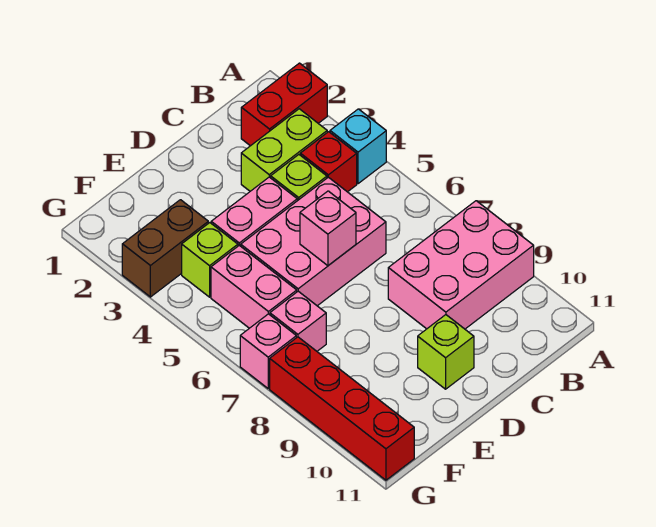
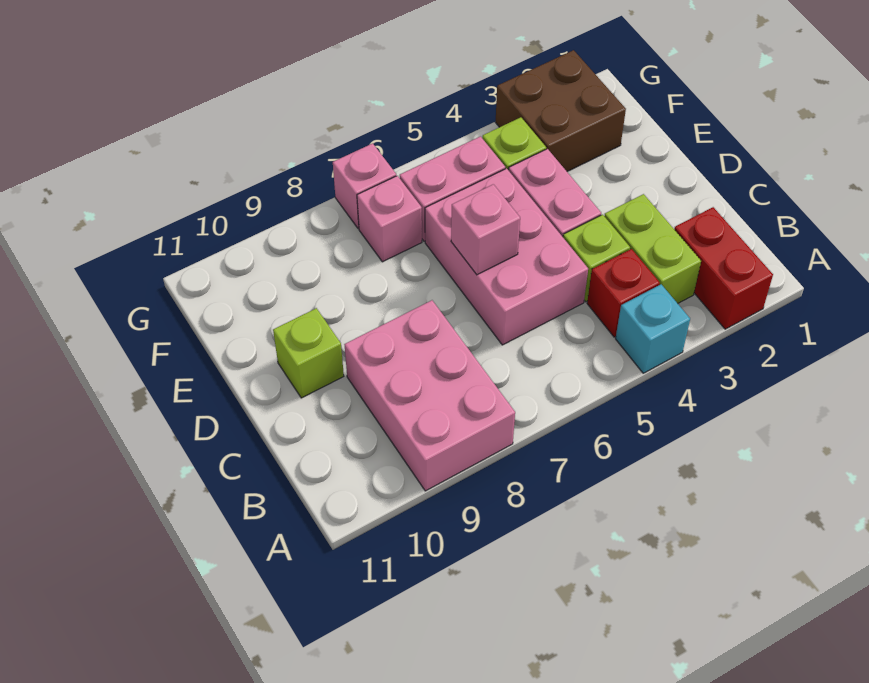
brown 1x2 brick [122,200,208,297] -> brown 2x2 brick [496,50,626,171]
red 1x4 brick [270,337,414,480] -> none

